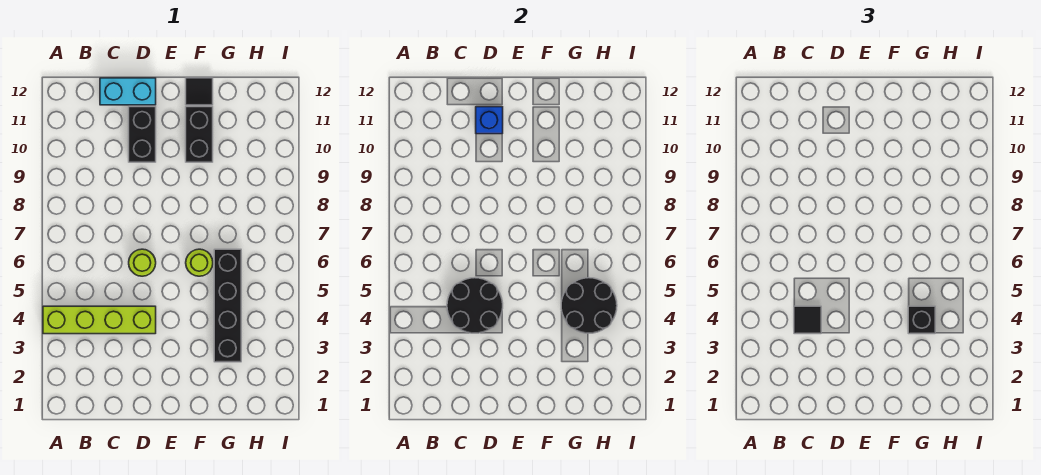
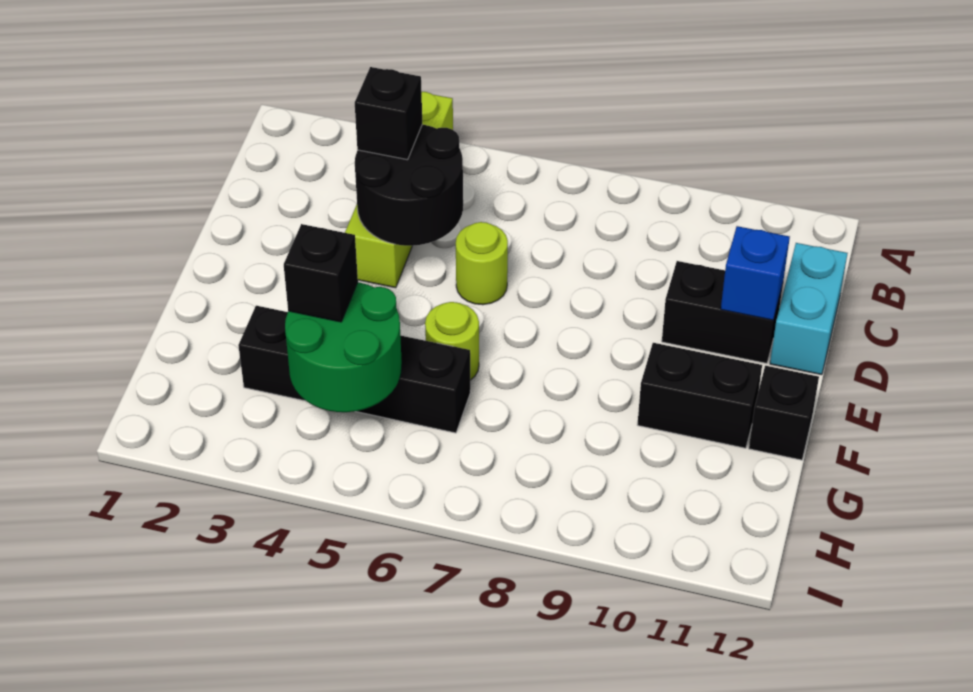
black 1x1 tile [794,306,821,334] -> black 1x1 brick [355,67,422,160]
black 1x1 tile [186,78,213,105] -> black 1x1 brick [749,366,819,460]
black 2x2 round brick [561,278,617,333] -> green 2x2 round brick [285,282,402,412]

